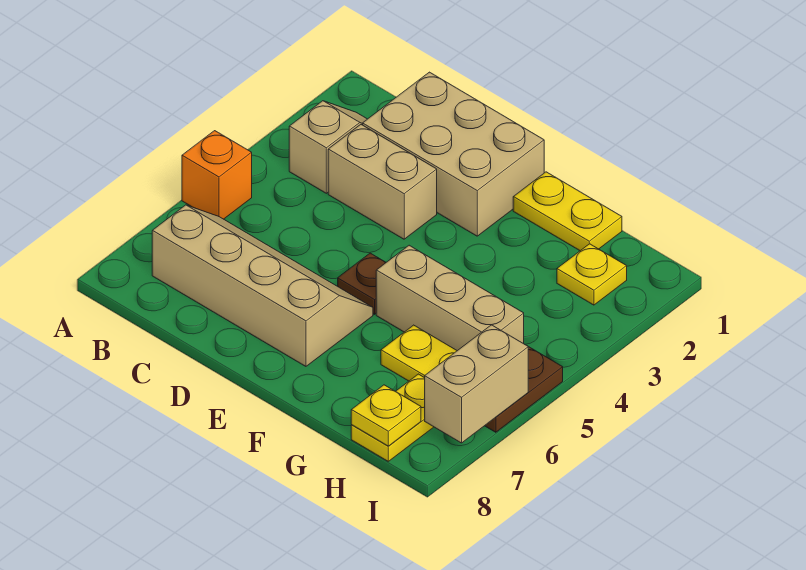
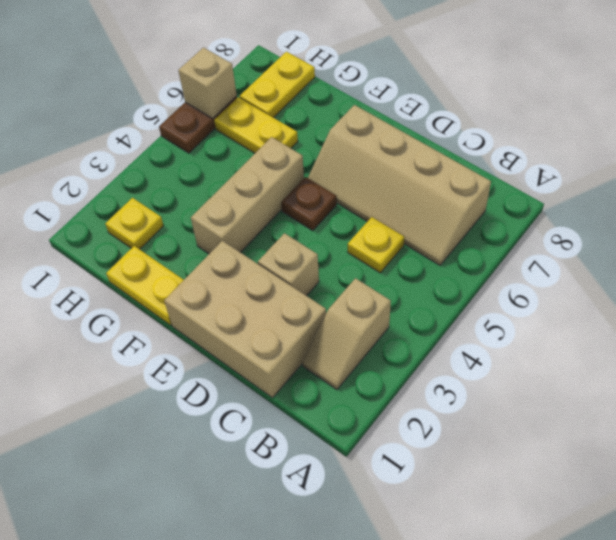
orange 1x1 brick [182,131,252,219] -> none
tan 1x2 brick [328,125,437,239] -> tan 1x1 brick [258,233,319,296]
tan 1x3 brick [376,245,524,351] -> tan 1x3 brick turned to [191,137,304,254]
yellow 1x1 plate [351,385,421,446] -> yellow 1x1 plate moved to [348,217,404,273]
tan 1x2 brick [425,325,528,443] -> tan 1x1 brick [178,48,237,118]

